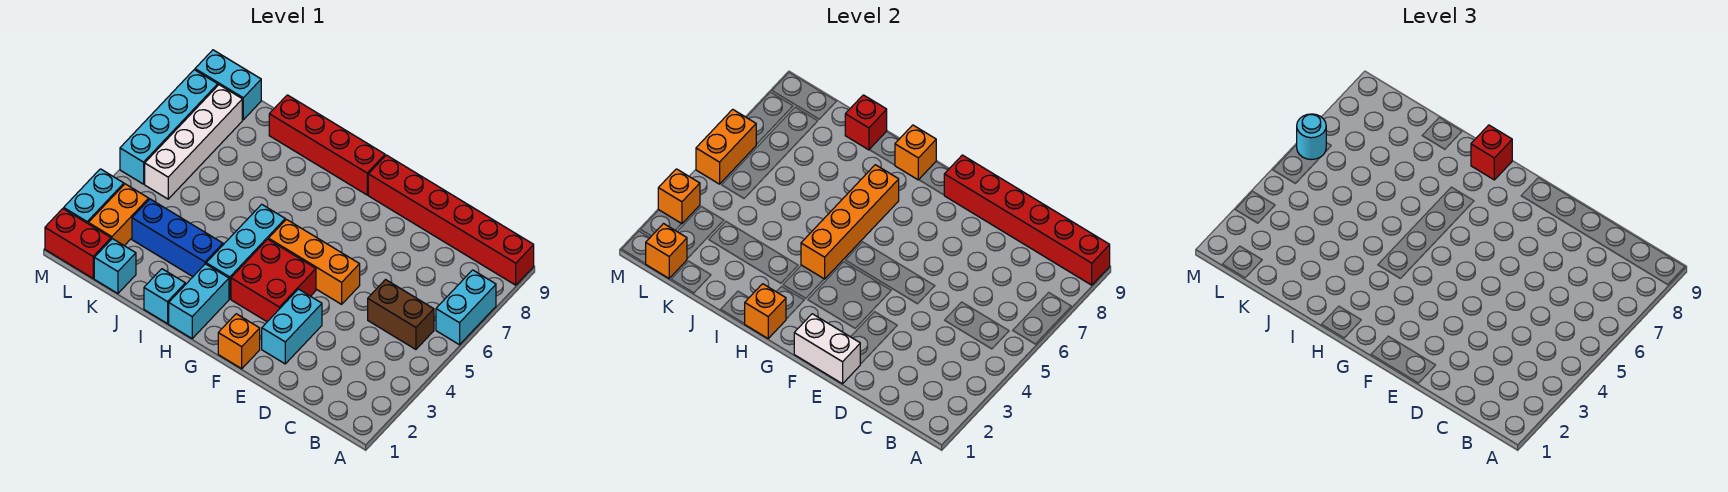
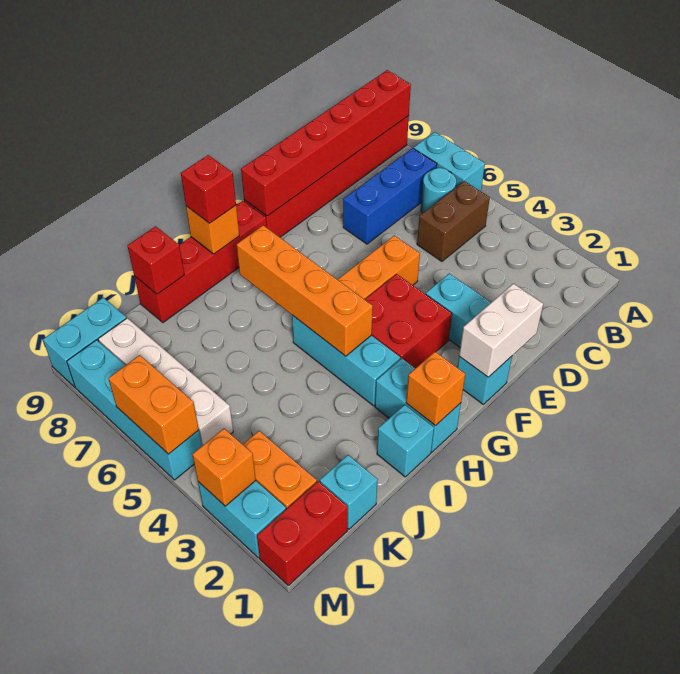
orange 1x1 brick [218,314,260,369] -> cyan 1x1 brick [457,356,512,404]
blue 1x3 brick [132,199,223,277] -> blue 1x3 brick moved to [343,148,437,244]
orange 1x1 brick [646,224,687,278] -> none
cyan 1x1 round brick [1297,114,1326,160] -> cyan 1x1 round brick moved to [421,168,456,213]

